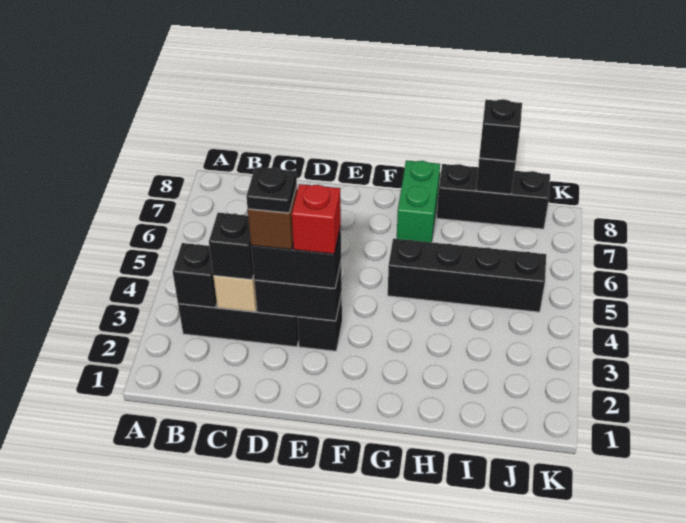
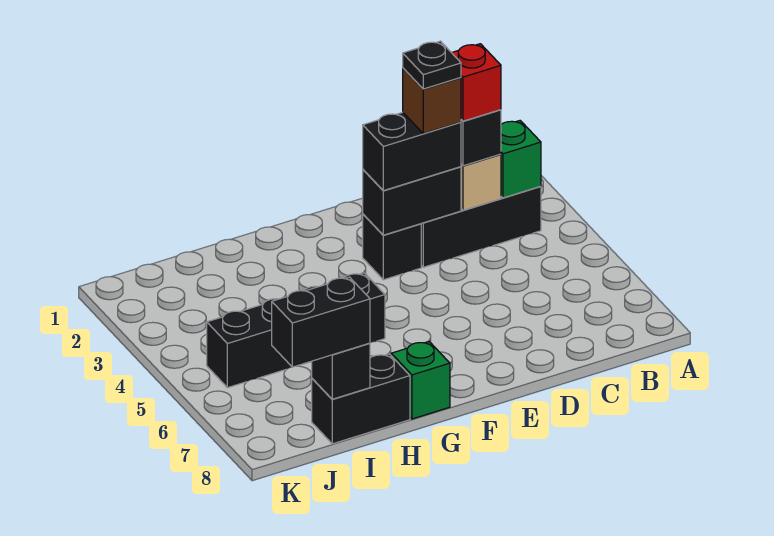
black 1x1 brick [173,243,217,308] -> green 1x1 brick [501,121,541,198]
red 1x1 brick [292,184,341,254] -> red 1x1 brick moved to [452,44,501,121]
green 1x2 brick [397,160,440,242] -> green 1x1 brick [391,342,450,419]
black 1x3 brick [437,164,550,229] -> black 1x2 brick [312,354,410,444]
black 1x1 brick [479,99,522,161] -> black 1x2 brick [272,277,370,367]

